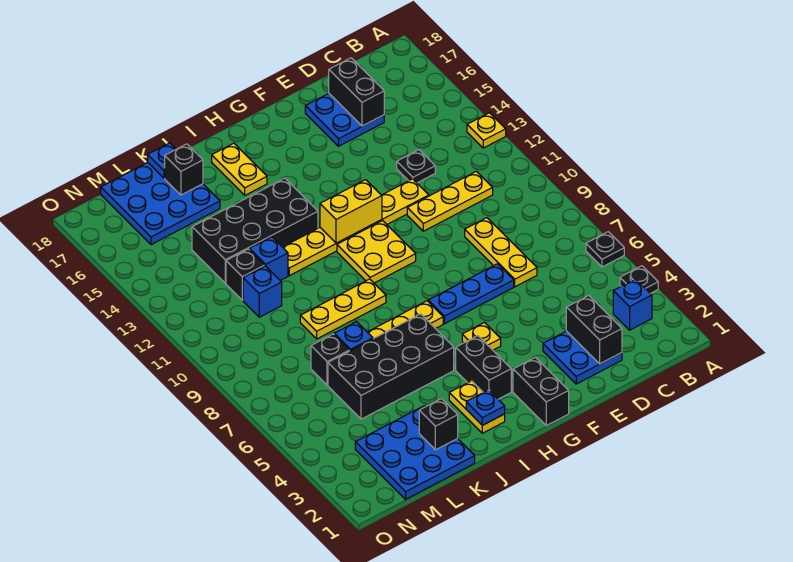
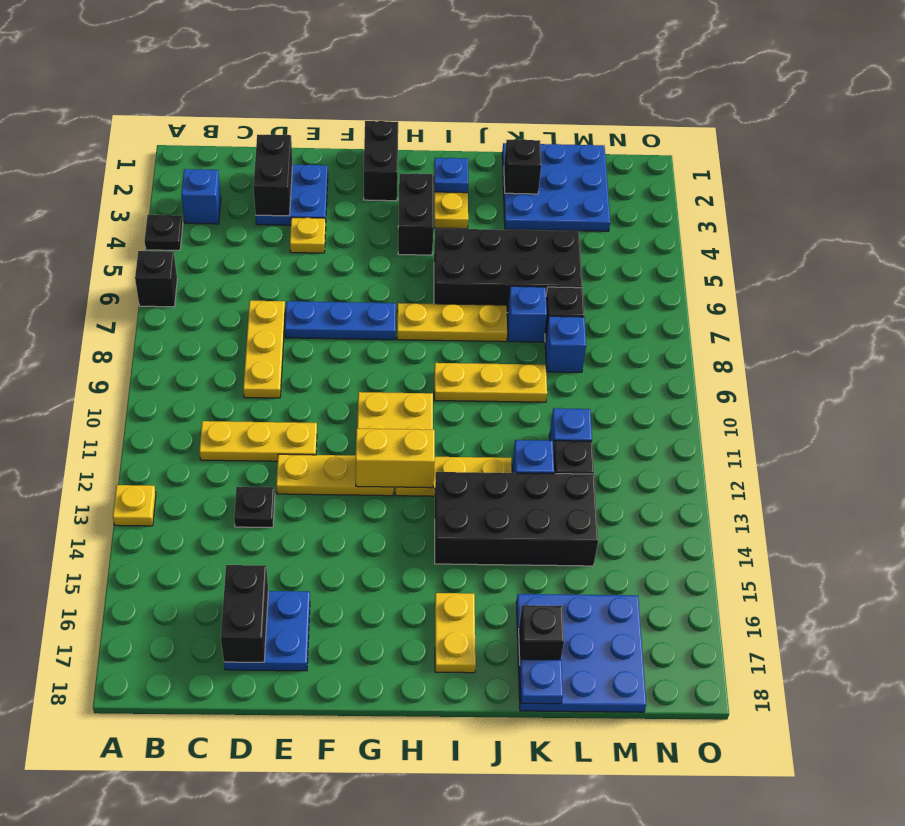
black 1x1 plate [586,232,624,267] -> black 1x1 brick [135,251,177,307]
yellow 1x1 plate [462,322,501,350] -> yellow 1x1 plate moved to [290,217,326,253]
none -> blue 1x1 brick [545,316,586,372]

